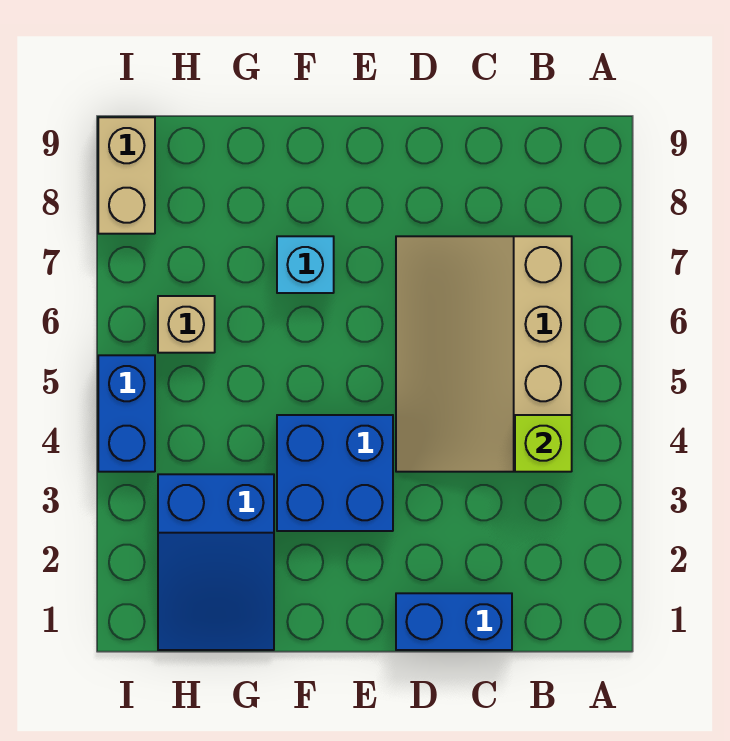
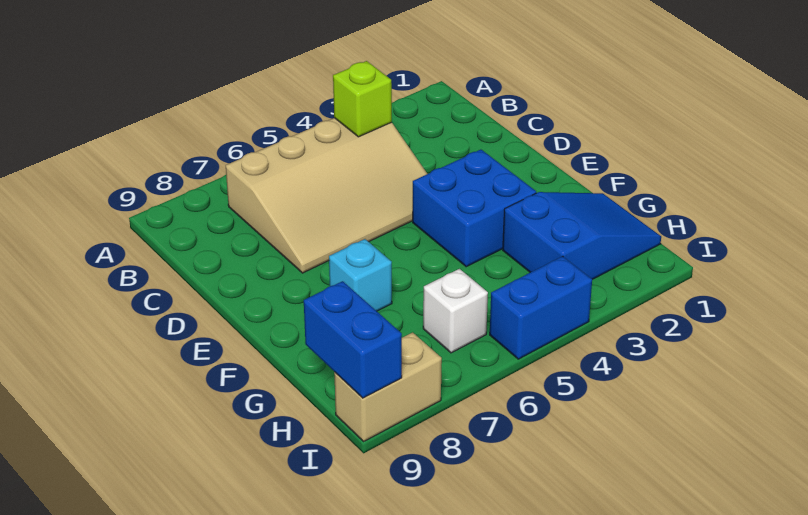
blue 1x2 brick [396,593,512,650] -> blue 1x2 brick moved to [304,281,402,398]
tan 1x1 brick [158,296,215,353] -> white 1x1 brick [423,269,488,353]

